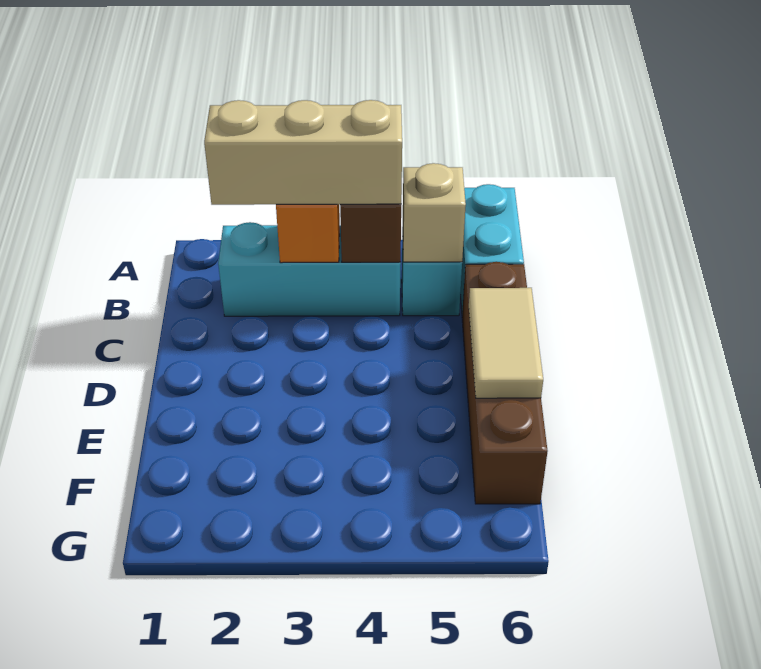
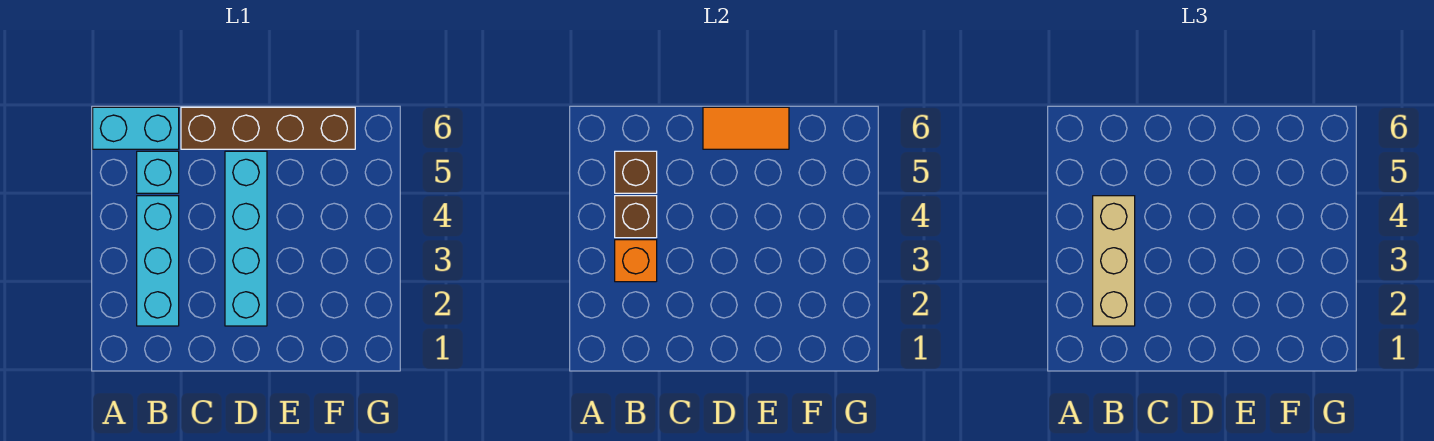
tan 1x1 brick [403,163,466,262] -> brown 1x1 brick [615,151,657,193]
none -> cyan 1x4 brick [225,151,267,326]
tan 1x2 tile [469,288,543,398] -> orange 1x2 tile [703,107,789,149]

